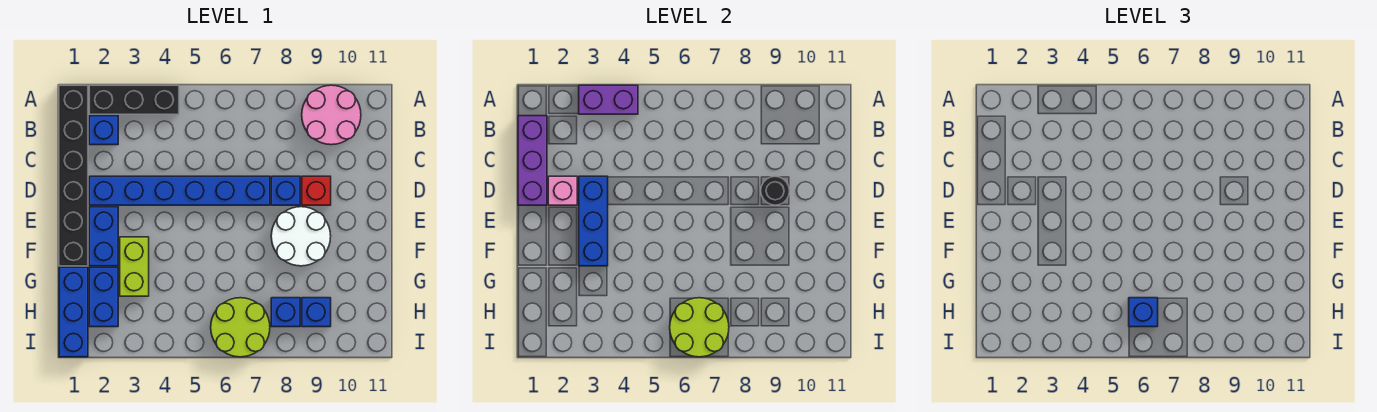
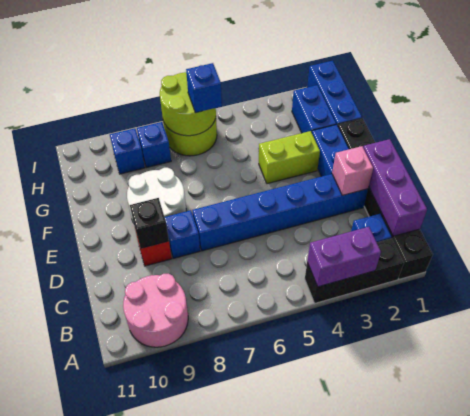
blue 1x3 brick [579,176,608,266] -> none
black 1x1 round brick [761,176,790,205] -> black 1x1 brick [130,198,169,248]
lime 1x2 brick [120,237,149,296] -> lime 1x2 brick turned to [259,131,320,184]

